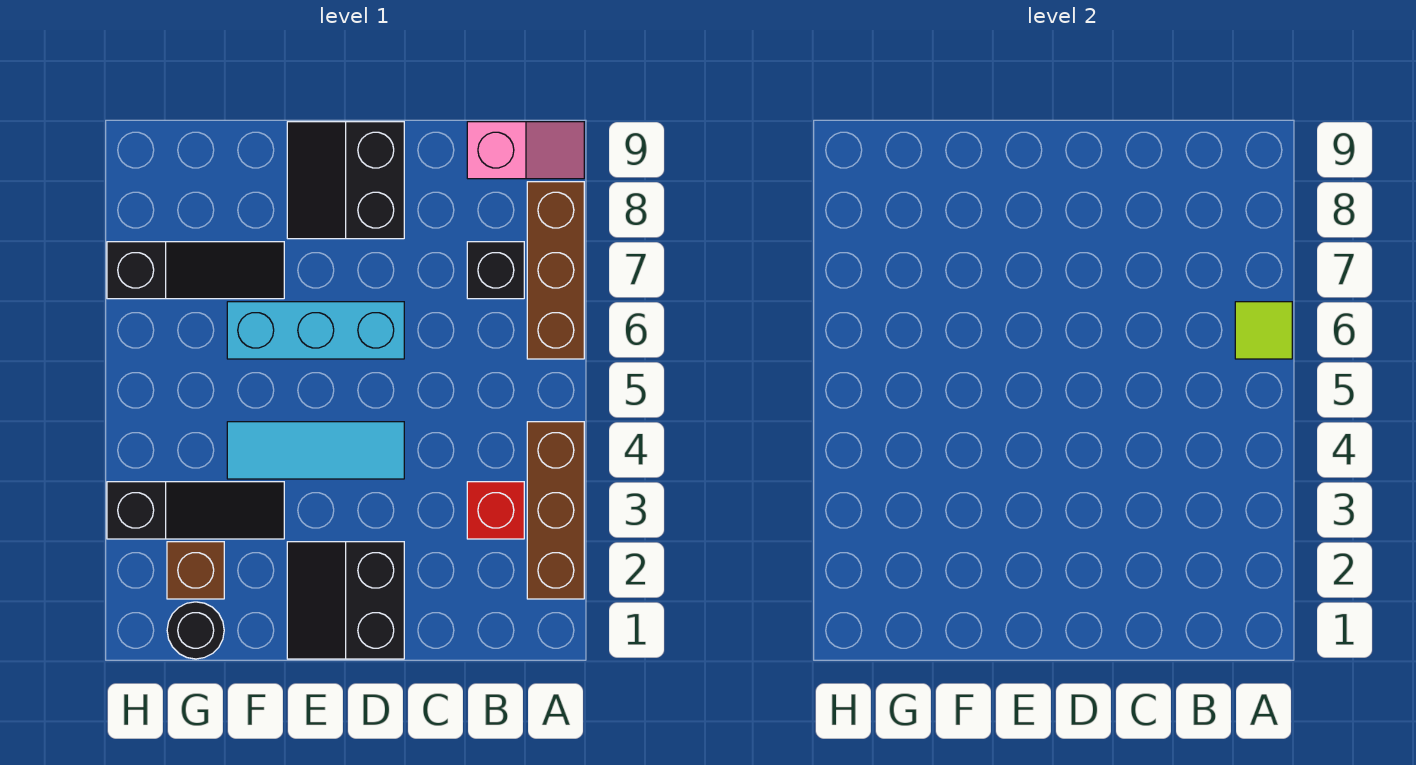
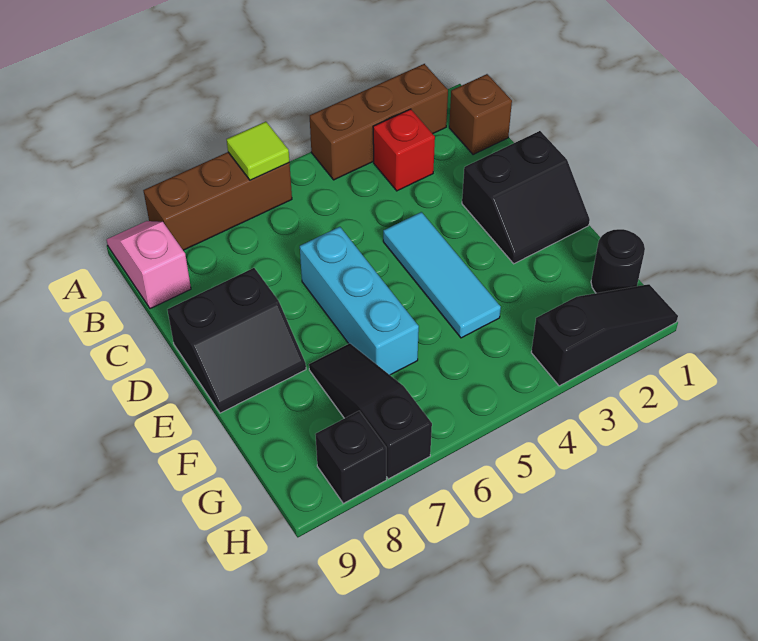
black 1x1 brick [467,242,524,299] -> black 1x1 brick moved to [315,411,386,503]
black 1x3 slope [107,482,284,539] -> black 1x3 slope turned to [531,284,678,386]
brown 1x1 brick [167,542,224,599] -> brown 1x1 brick moved to [449,74,512,155]

